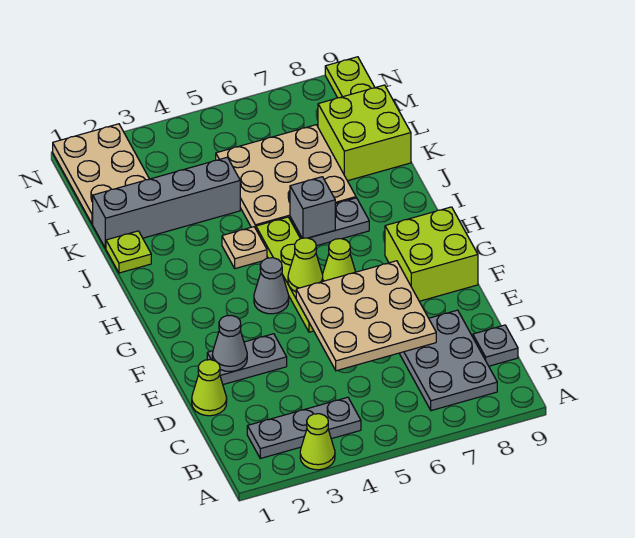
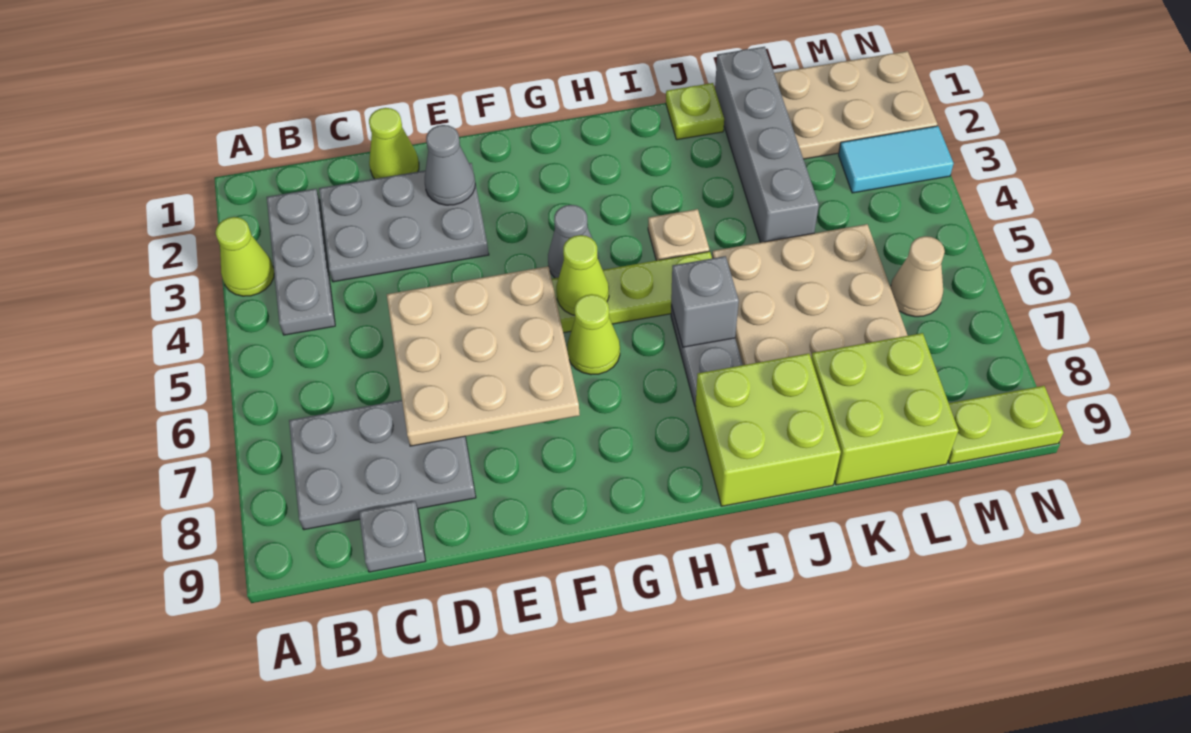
grey 1x2 plate [207,334,287,385] -> grey 2x3 plate [319,163,489,282]
lime 2x2 brick [385,207,478,301] -> lime 2x2 brick moved to [695,354,841,506]
none -> cyan 1x2 tile [839,126,954,193]
none -> tan 1x1 cone [891,236,945,317]

